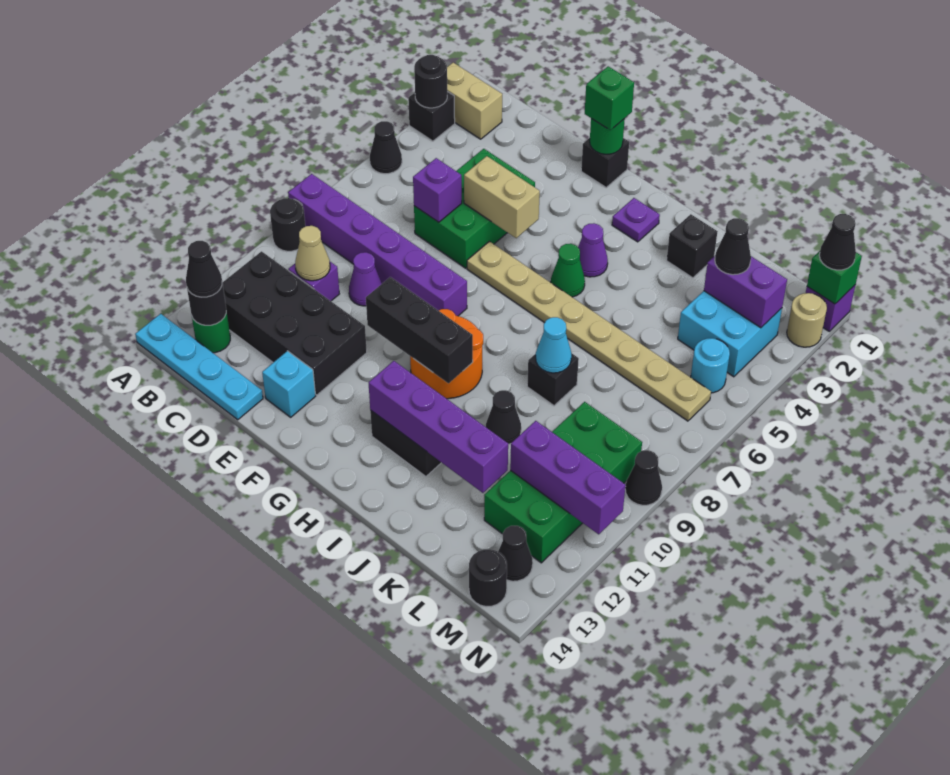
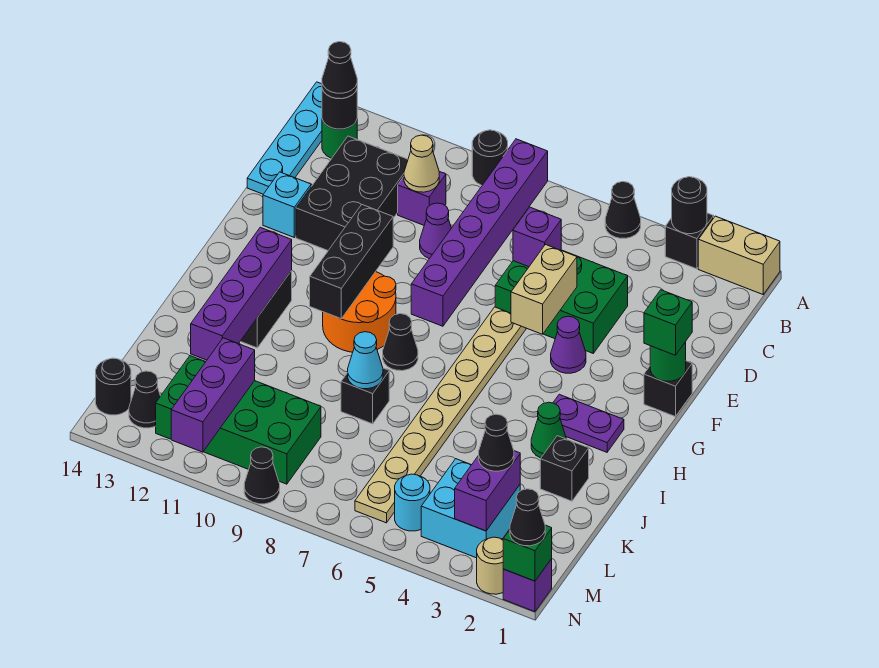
tan 1x2 brick [447,63,502,139] -> tan 1x2 brick turned to [698,216,780,294]
black 2x4 brick [222,251,367,395] -> black 2x3 brick [296,136,408,250]
purple 1x1 plate [612,198,660,242] -> purple 1x2 plate [553,394,624,452]
purple 1x1 cone [578,223,608,277] -> purple 1x1 cone moved to [551,316,586,373]
green 1x1 cone [551,244,585,297] -> green 1x1 cone moved to [531,402,566,458]
black 1x1 cone [486,390,521,444] -> black 1x1 cone moved to [383,314,418,371]

